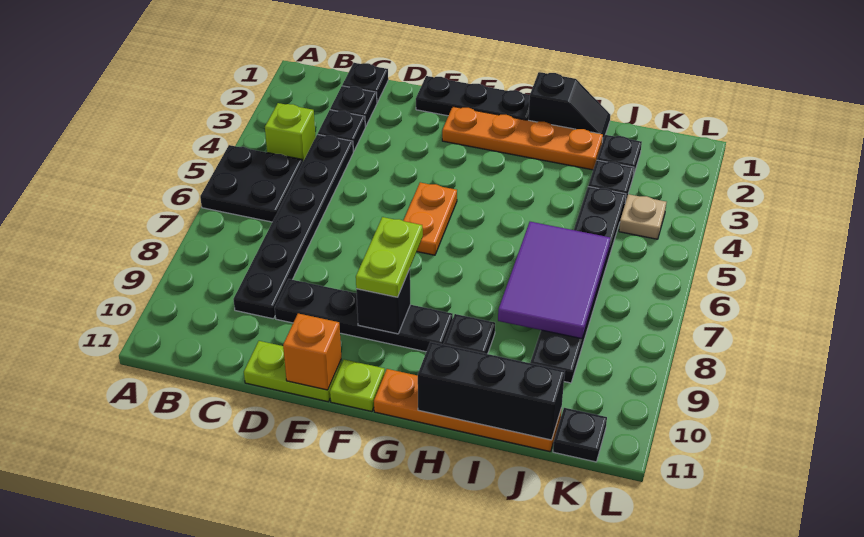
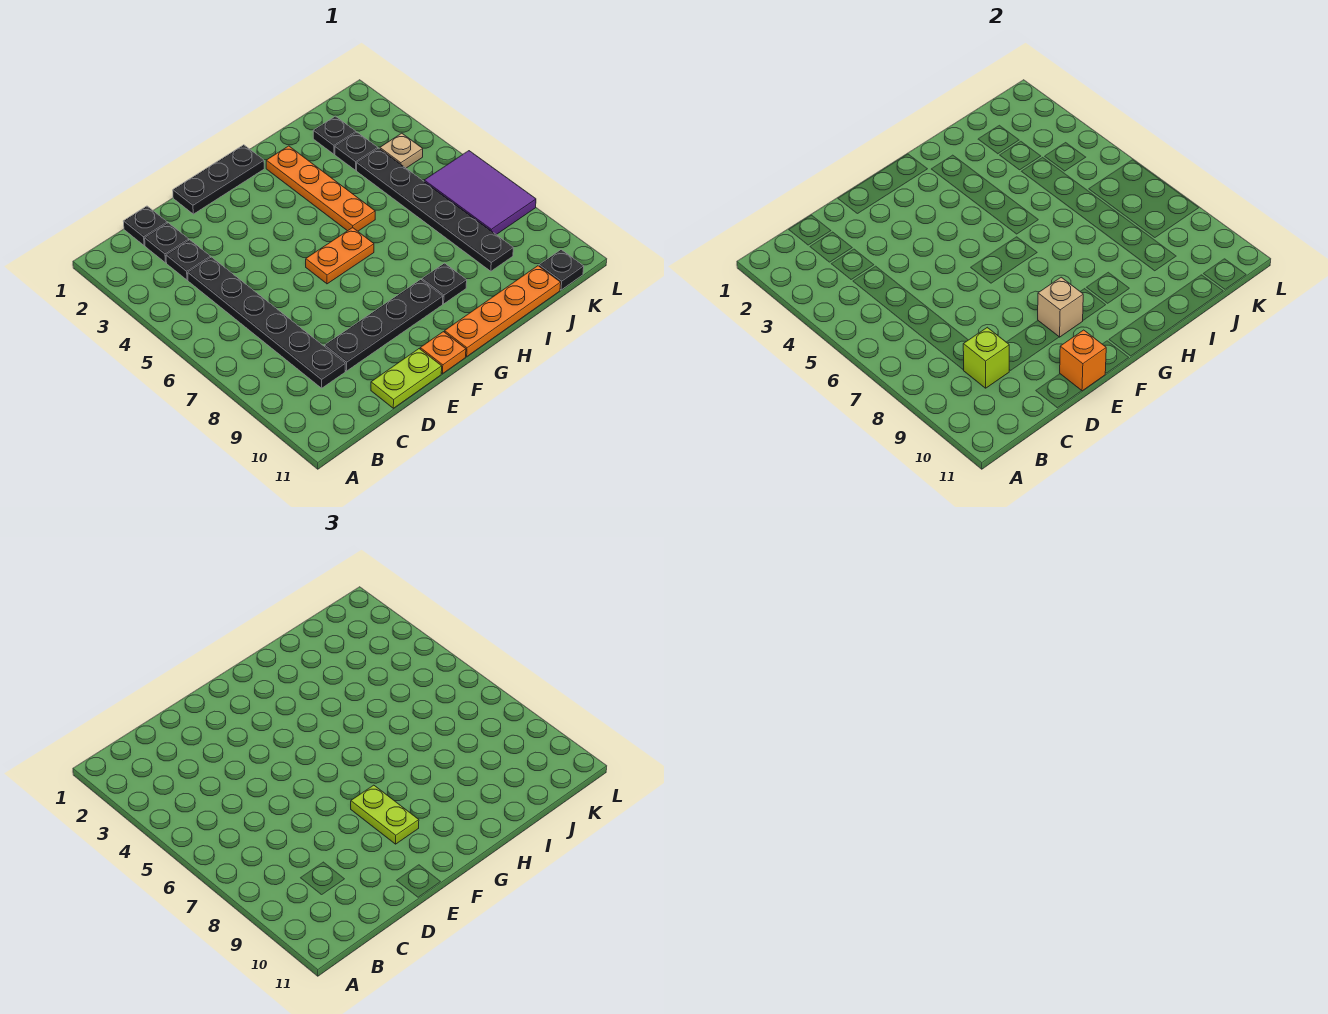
black 2x2 plate [200,145,303,222] -> none
lime 1x1 brick [265,103,316,161] -> lime 1x1 brick moved to [963,327,1009,388]
orange 1x4 plate [442,107,603,170] -> orange 1x4 plate turned to [266,146,375,231]
orange 1x2 plate [403,183,457,255] -> orange 1x2 plate turned to [306,228,374,284]
black 1x1 brick [356,269,410,334] -> tan 1x1 brick [1038,277,1083,337]
lime 1x1 plate [330,359,385,412] -> orange 1x1 plate [420,332,466,374]
black 1x2 slope [528,72,610,141] -> none
black 1x3 brick [418,342,565,440] -> none
purple 2x3 tile [498,222,610,339] -> purple 2x3 tile moved to [424,151,536,235]

